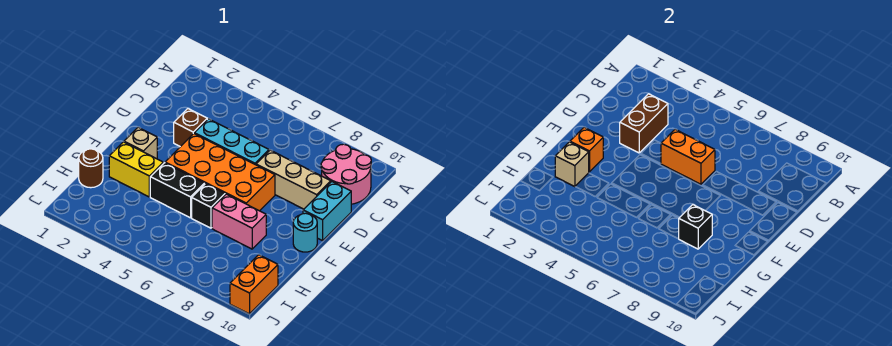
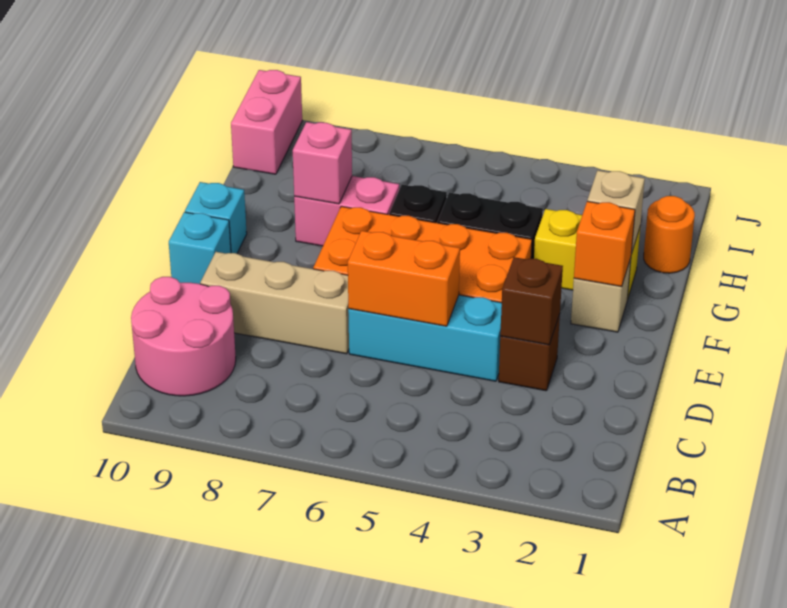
brown 1x2 brick [620,94,668,153] -> brown 1x1 brick [500,257,563,345]
cyan 1x2 brick [303,182,351,241] -> cyan 1x1 brick [169,212,231,284]
cyan 1x1 round brick [293,213,317,252] -> cyan 1x1 brick [185,182,247,254]
black 1x1 brick [679,205,712,249] -> pink 1x1 brick [293,122,352,204]
brown 1x1 round brick [79,149,103,188] -> orange 1x1 round brick [644,196,695,273]
orange 1x2 brick [230,255,278,314] -> pink 1x2 brick [231,70,302,174]

